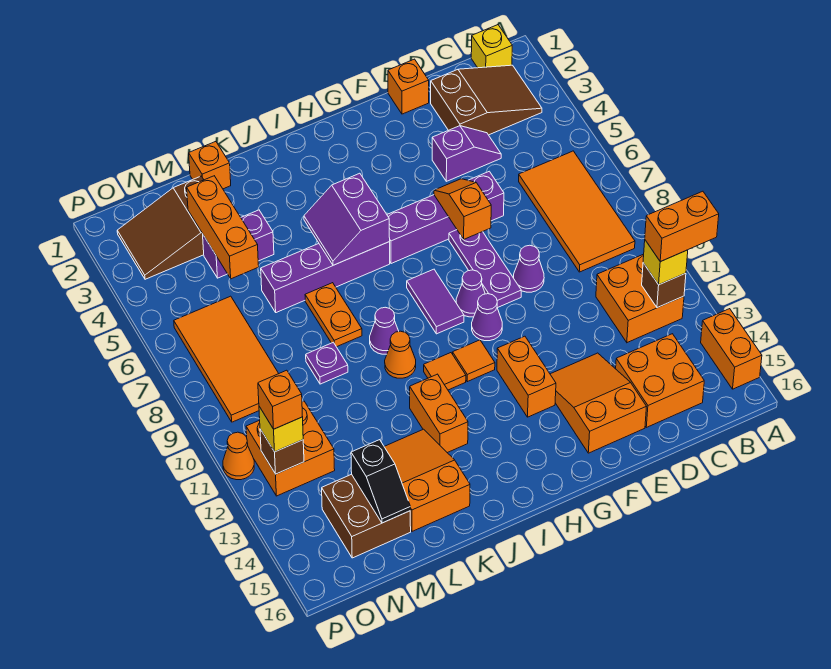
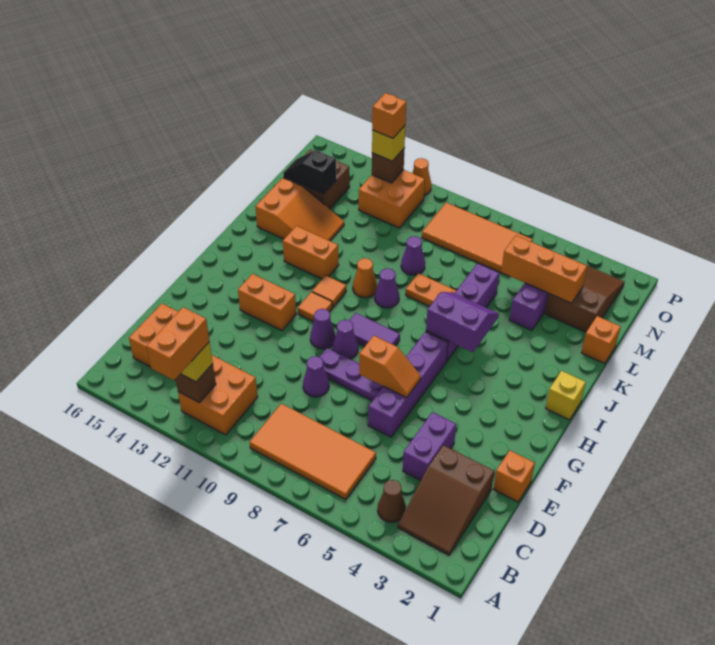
orange 1x2 brick [701,309,762,389] -> none
yellow 1x1 brick [471,25,512,68] -> yellow 1x1 brick moved to [546,371,586,420]
none -> brown 1x1 cone [378,480,406,522]
purple 1x2 slope [432,126,501,181] -> purple 1x2 brick [403,412,456,481]
orange 2x3 slope [550,353,647,453] -> none
purple 1x1 plate [306,342,348,384] -> purple 1x1 cone [401,236,425,275]

